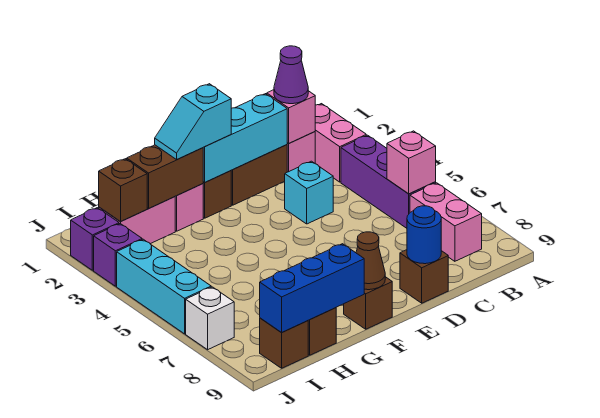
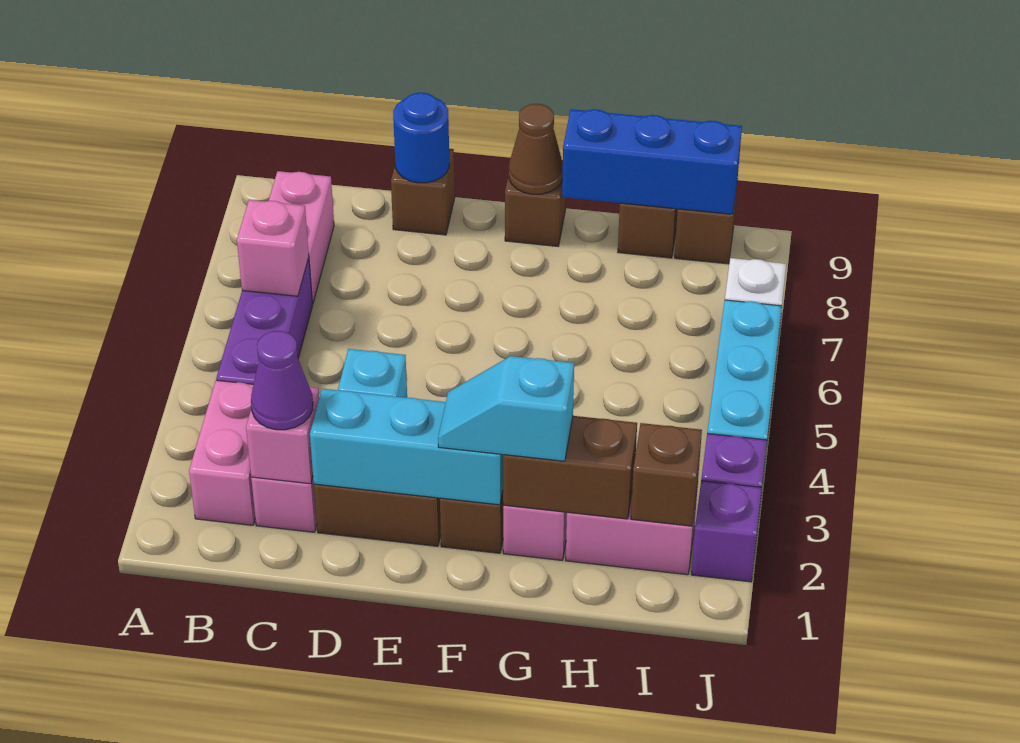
cyan 1x2 slope [155,84,231,159] -> cyan 1x2 slope turned to [438,356,574,461]

